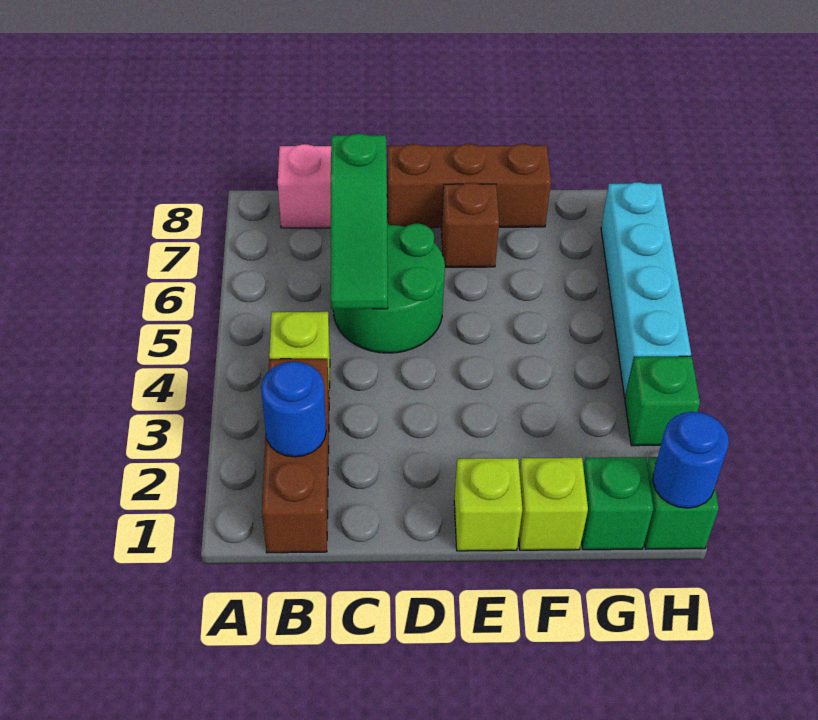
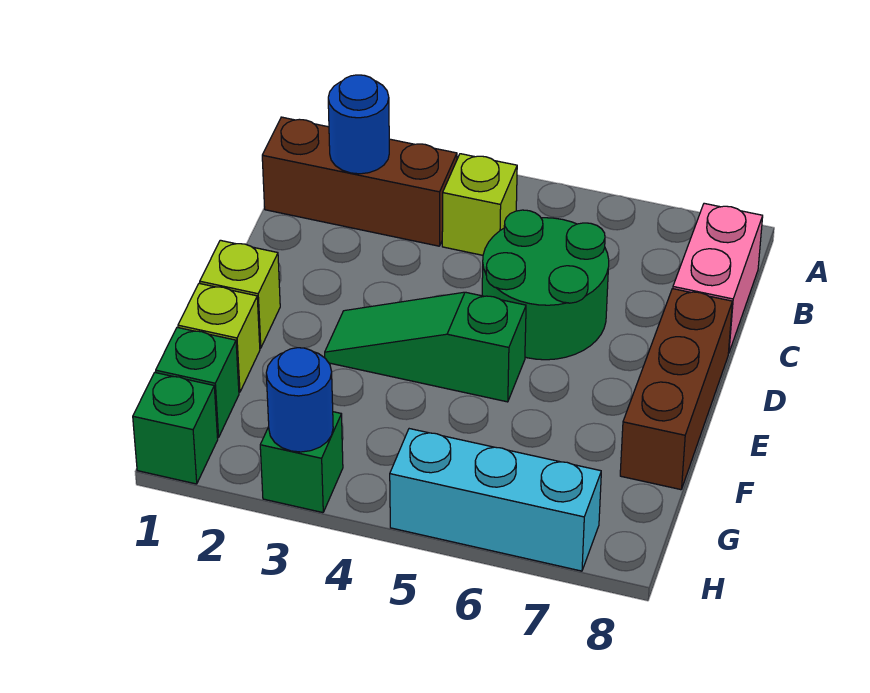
green 1x3 slope [331,134,388,309] -> green 1x3 slope moved to [325,292,526,402]
brown 1x1 brick [441,183,499,267] -> none
blue 1x1 round brick [653,412,729,508] -> blue 1x1 round brick moved to [266,348,333,452]
cyan 1x4 brick [601,182,691,397] -> cyan 1x3 brick [390,429,601,571]

